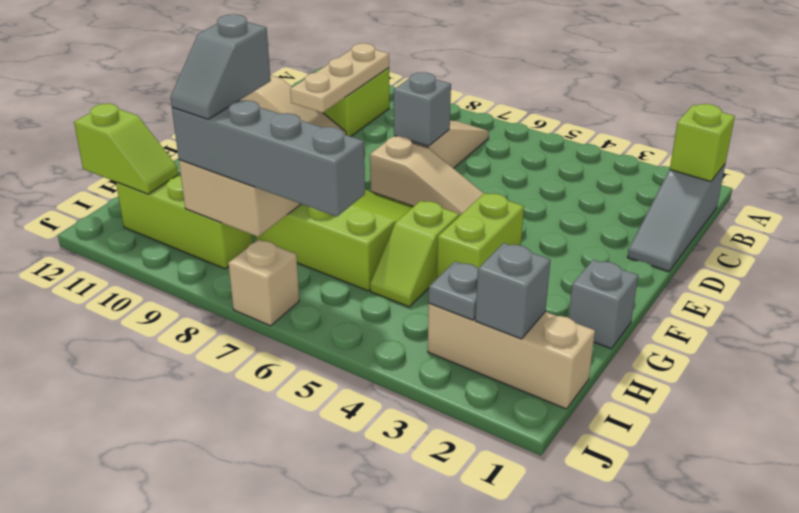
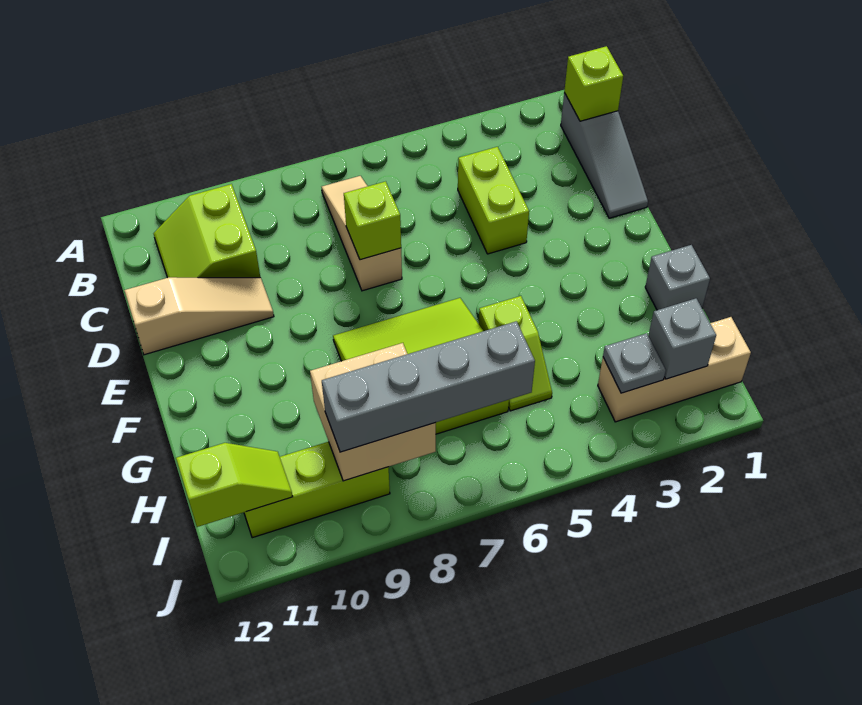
tan 1x3 plate [290,43,389,113] -> none
grey 1x1 brick [394,72,451,146] -> lime 1x1 brick [344,181,401,260]
tan 1x3 slope [370,136,484,216] -> none
lime 1x2 brick [437,193,524,278] -> lime 1x2 brick moved to [458,147,529,254]
grey 1x2 slope [170,14,271,119] -> none
tan 1x1 brick [228,239,299,326] -> none

